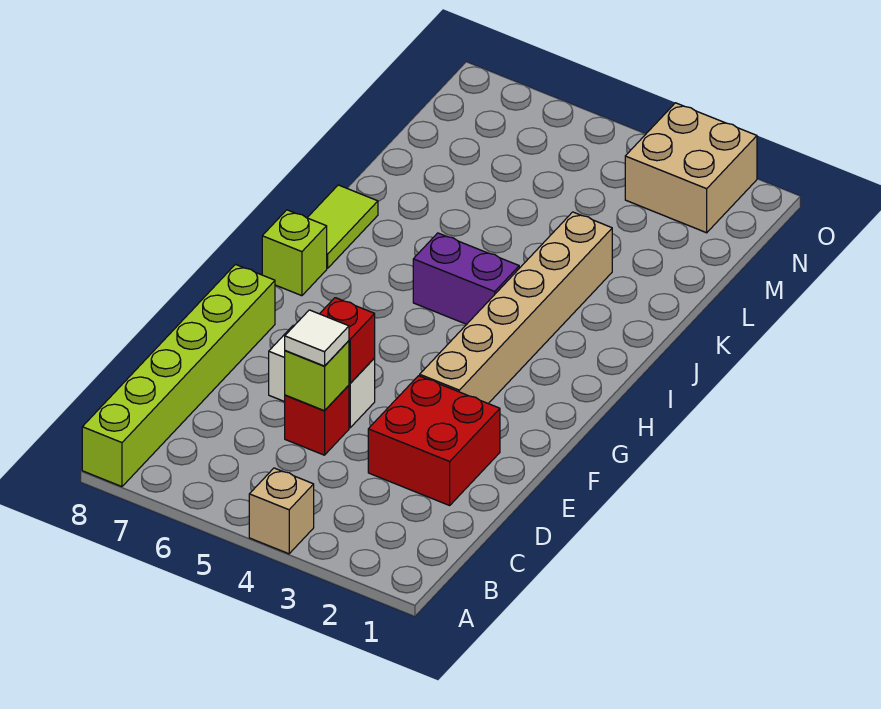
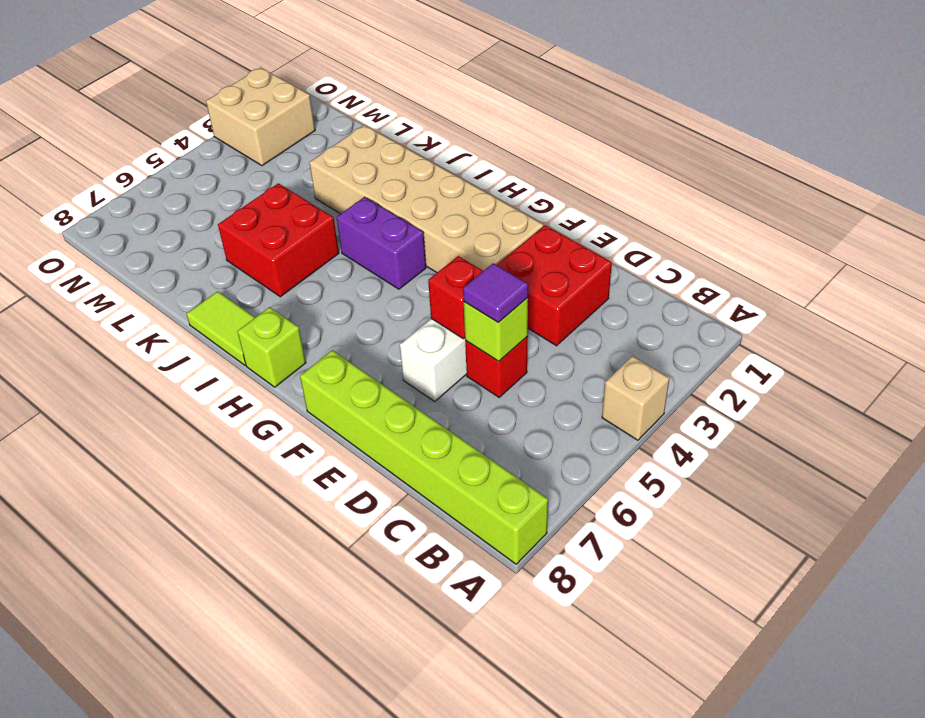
white 1x1 tile [285,310,349,366] -> purple 1x1 tile [463,263,528,323]
tan 1x6 brick [420,212,612,404] -> tan 2x6 brick [309,125,543,273]
purple 1x2 brick [413,233,519,324] -> purple 1x2 brick turned to [336,197,426,289]
none -> red 2x2 brick [218,183,339,297]

